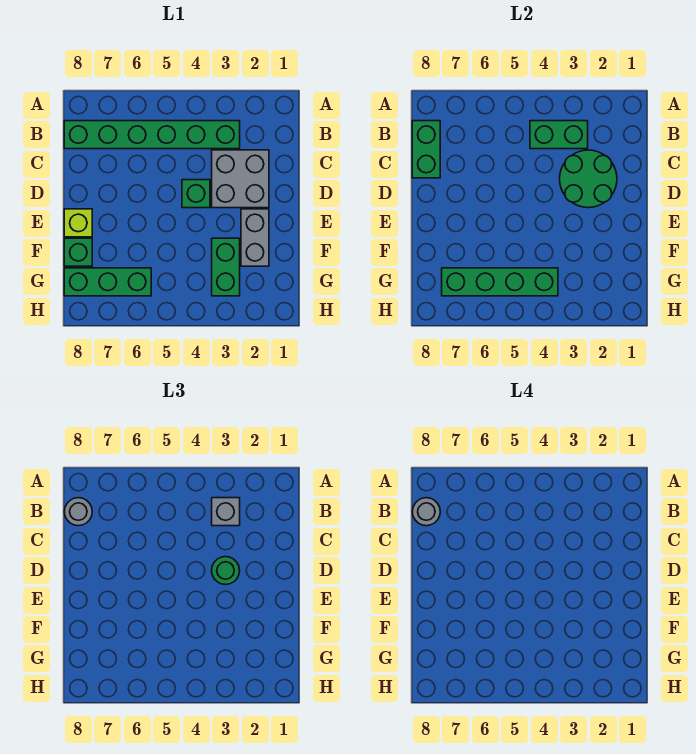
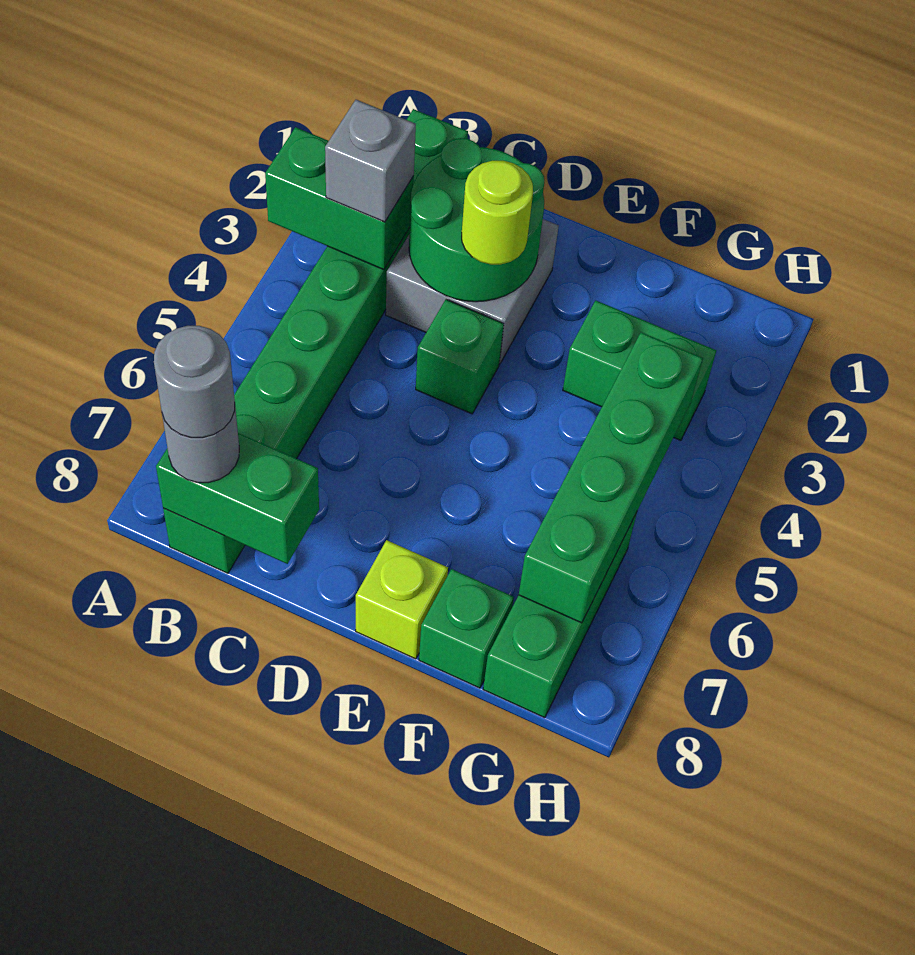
green 1x6 brick [64,121,240,149] -> green 1x8 brick [163,109,468,573]
green 1x2 brick [530,121,588,149] -> green 1x2 brick turned to [265,127,414,270]
green 1x1 round brick [212,557,240,585] -> lime 1x1 round brick [462,161,533,265]
grey 1x2 brick [241,209,269,266] -> none

